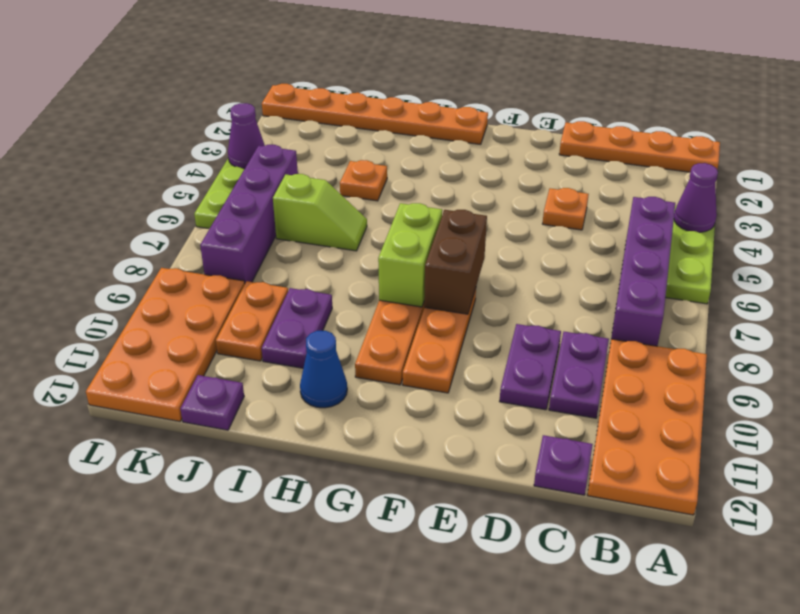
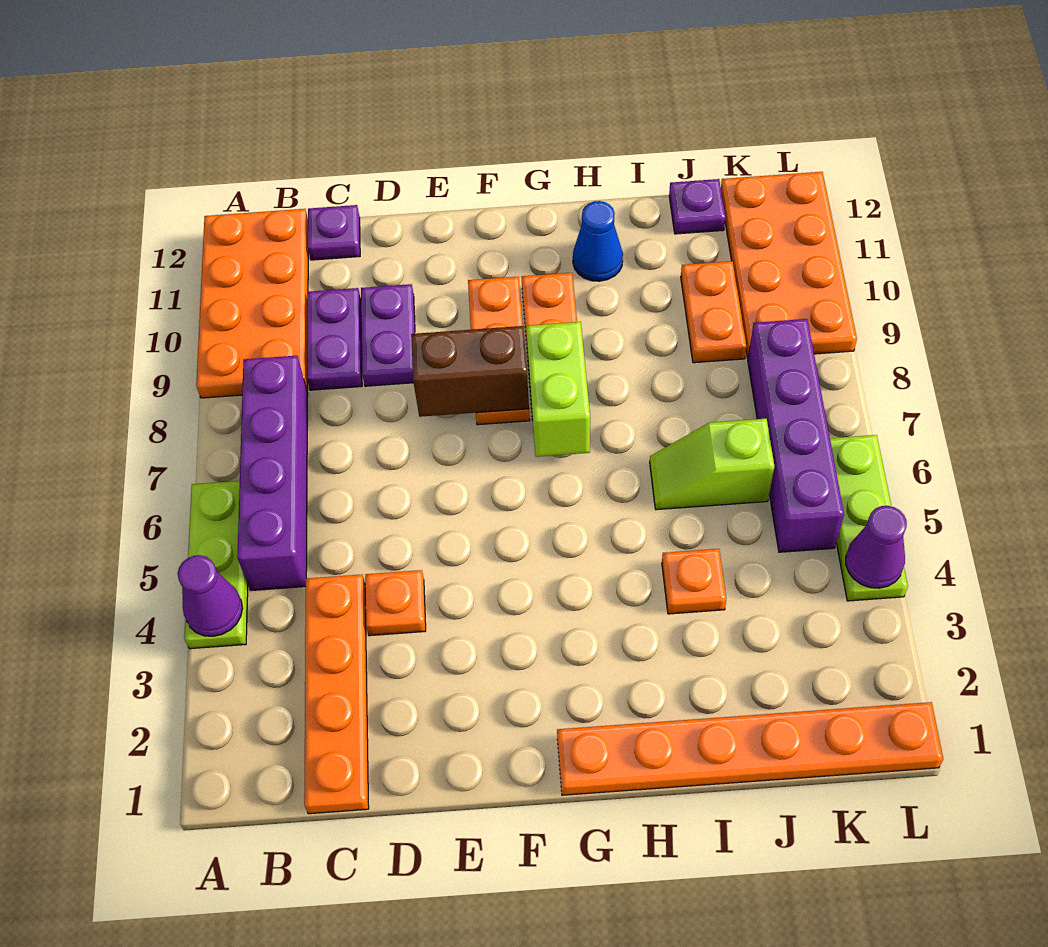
orange 1x4 plate [559,121,720,172] -> orange 1x4 plate turned to [304,575,369,814]
brown 1x2 brick [424,210,487,314] -> brown 1x2 brick turned to [411,326,529,417]
purple 1x2 plate [262,288,332,368] -> none

